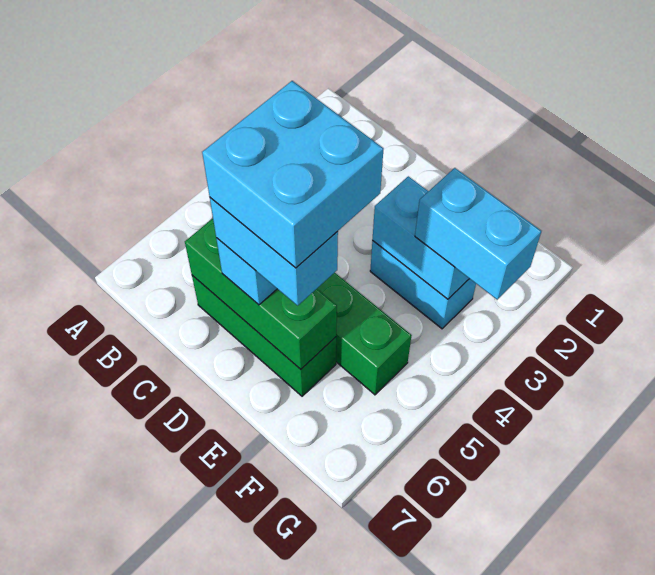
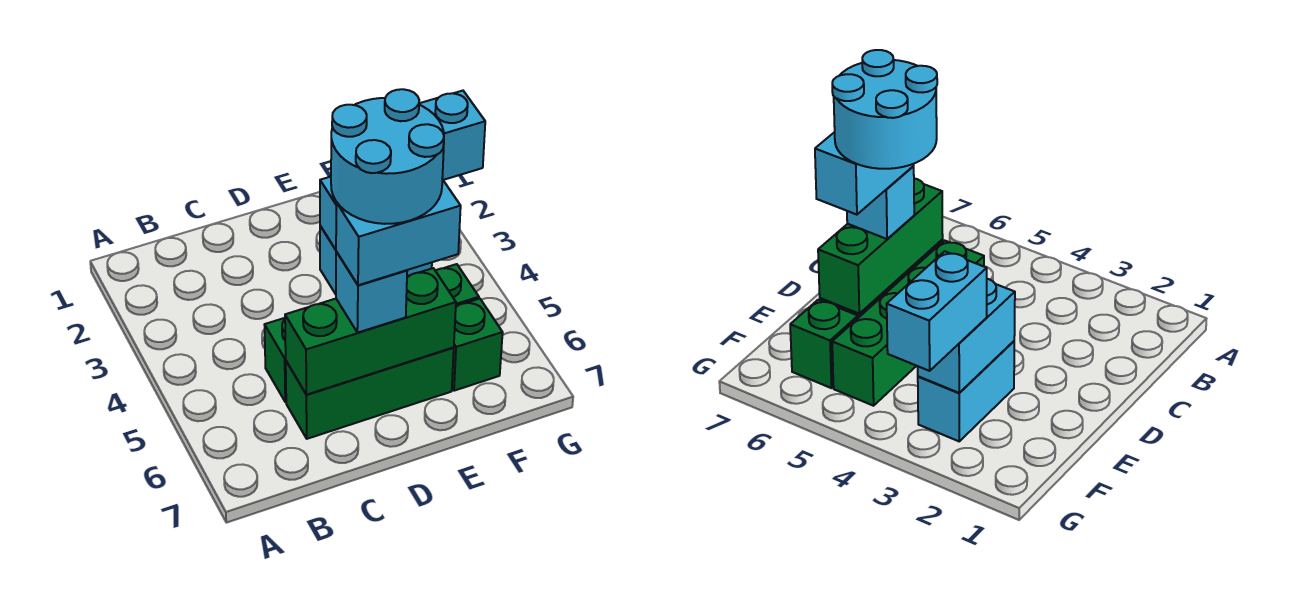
cyan 2x2 brick [202,81,383,268] -> cyan 2x2 round brick [331,89,444,224]
none -> green 1x1 brick [452,299,503,391]

